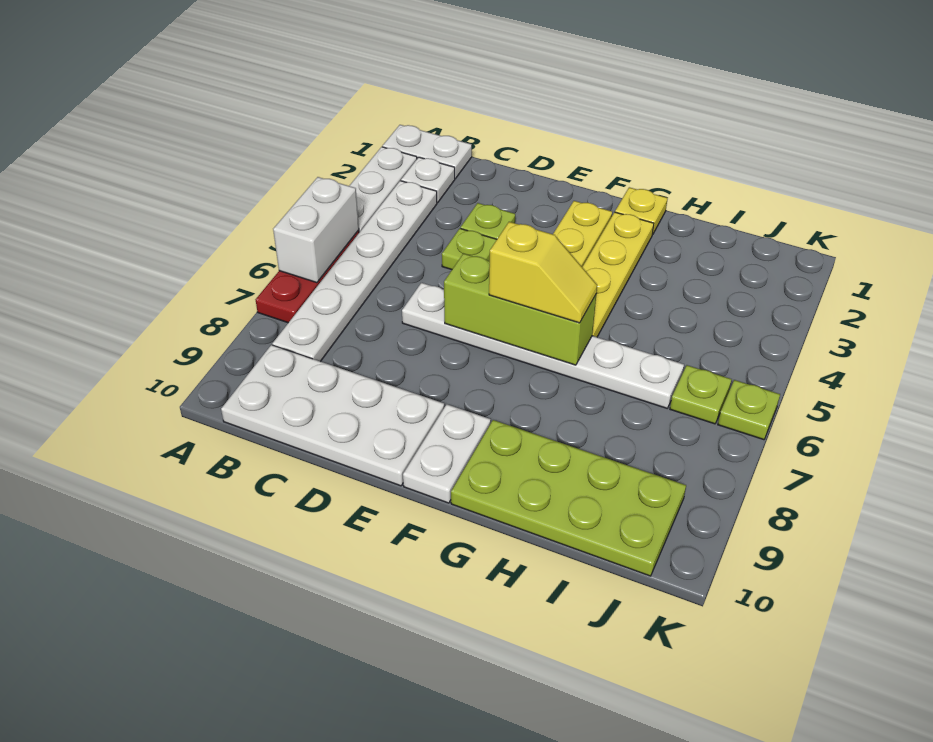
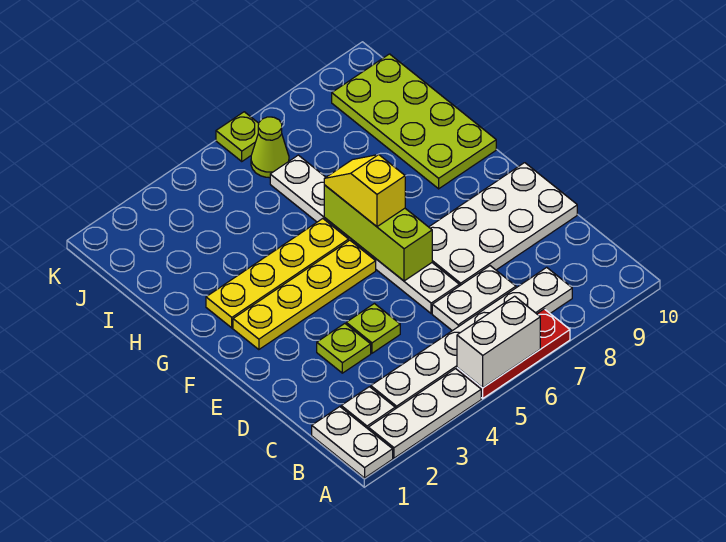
white 2x4 plate [221,345,444,486] -> white 2x4 plate turned to [429,163,577,286]
white 1x2 plate [403,404,491,503] -> white 1x2 plate moved to [432,266,516,331]
yellow 1x1 plate [615,187,668,235] -> none
lime 1x1 plate [670,365,732,424] -> lime 1x1 cone [251,117,289,178]

